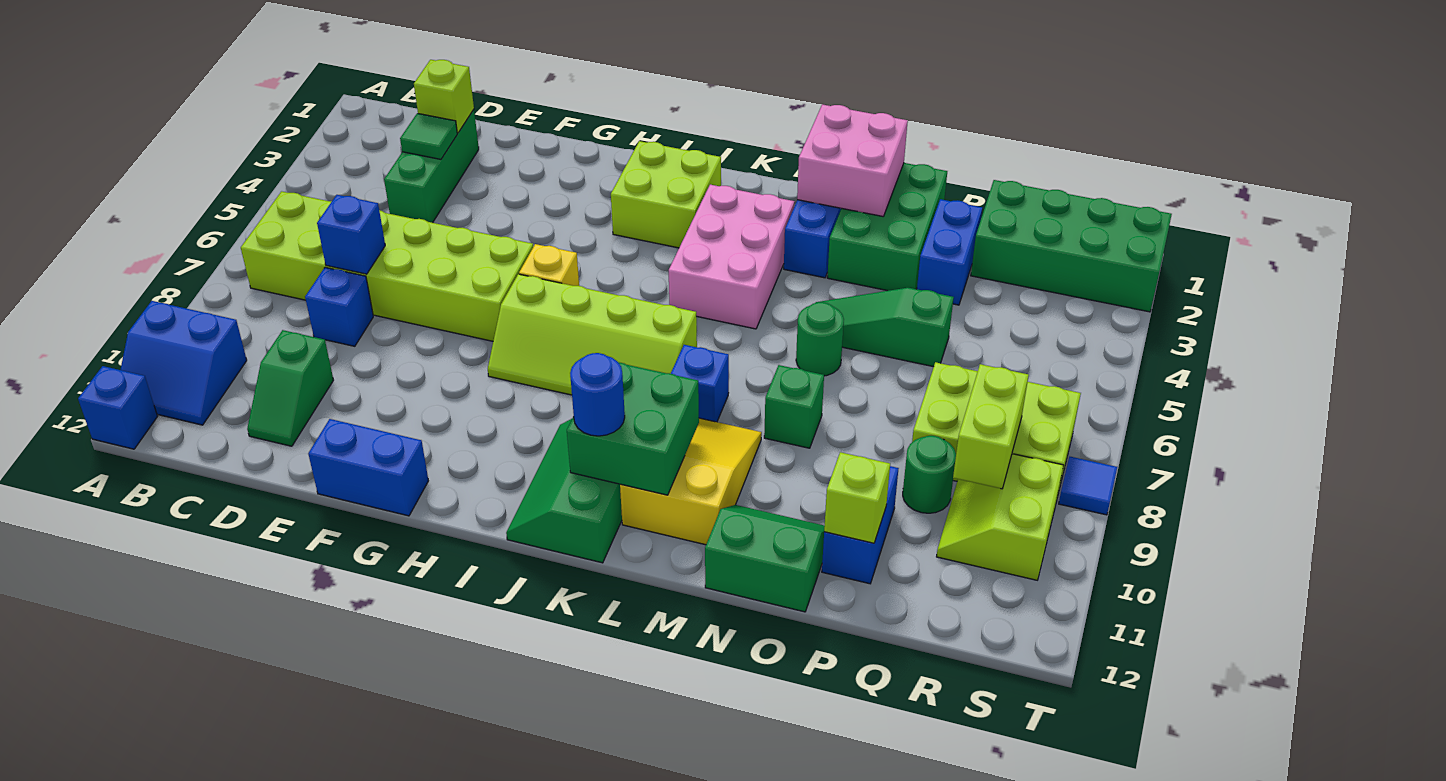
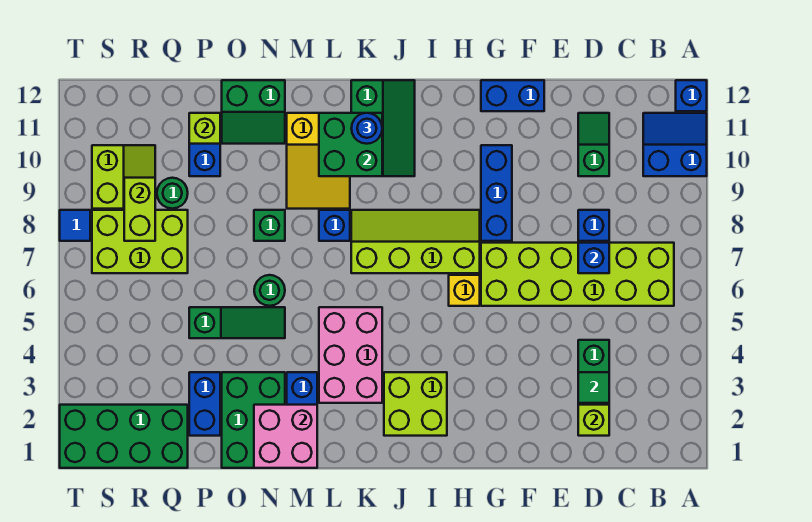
none -> blue 1x3 brick [481,145,512,241]

